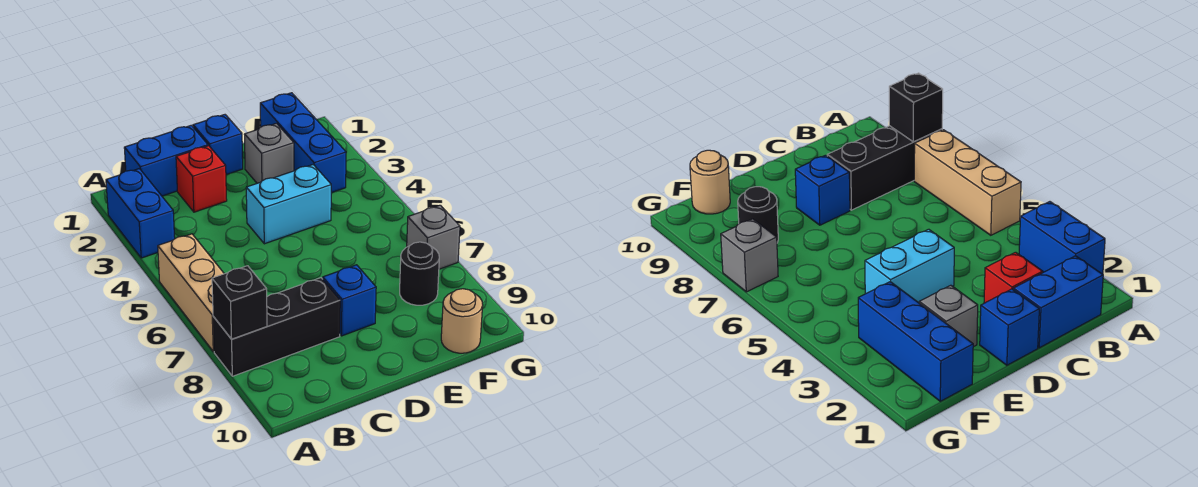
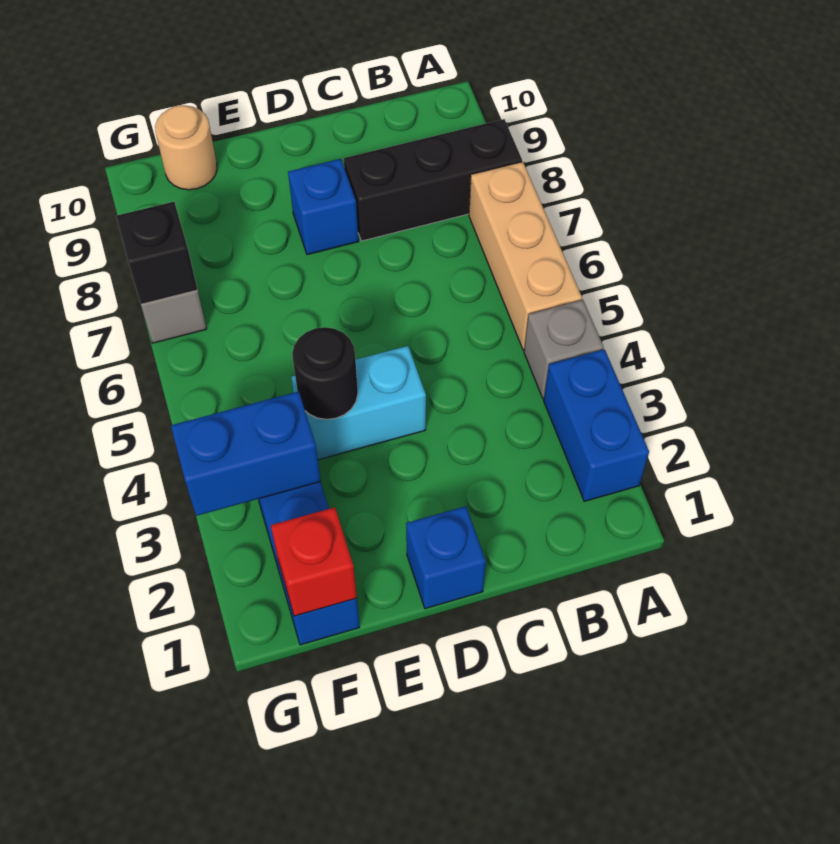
black 1x1 brick [212,266,267,339] -> black 1x1 brick moved to [116,202,197,304]
blue 1x2 brick [124,125,208,196] -> blue 1x2 brick moved to [171,391,321,516]
red 1x1 brick [176,146,227,212] -> red 1x1 brick moved to [271,507,357,616]
grey 1x1 brick [244,123,294,183] -> grey 1x1 brick moved to [524,300,604,398]
black 1x1 round brick [400,242,439,305] -> black 1x1 round brick moved to [292,327,358,419]

